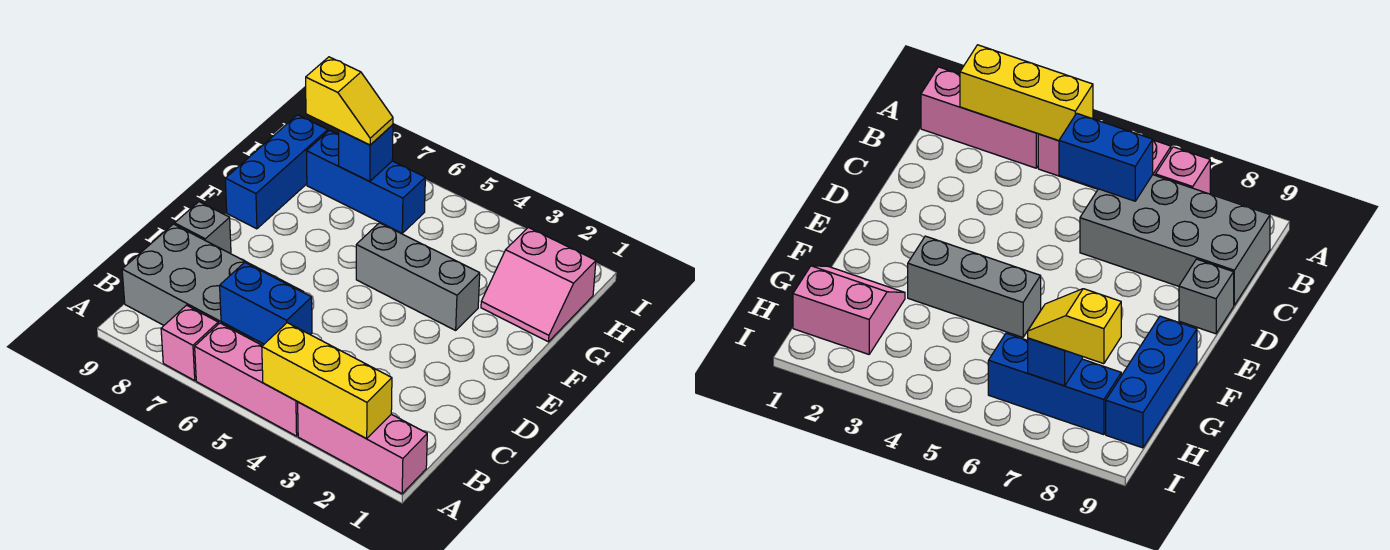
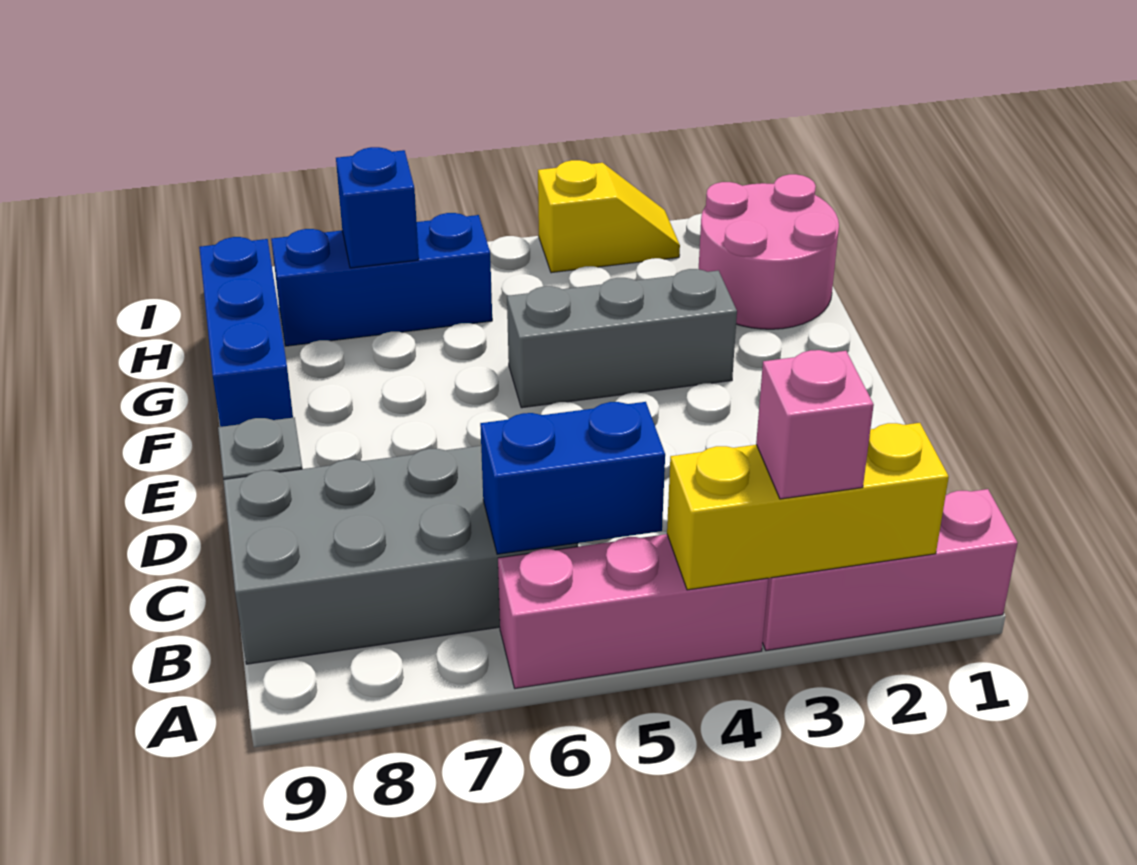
pink 1x1 brick [161,305,218,380] -> pink 1x1 brick moved to [756,350,874,499]
pink 2x2 slope [481,227,596,342] -> pink 2x2 round brick [699,174,839,329]
yellow 1x2 slope [306,57,393,145] -> yellow 1x2 slope moved to [538,160,680,273]

